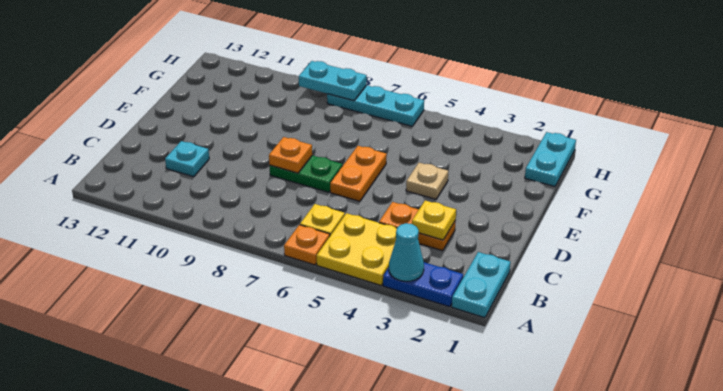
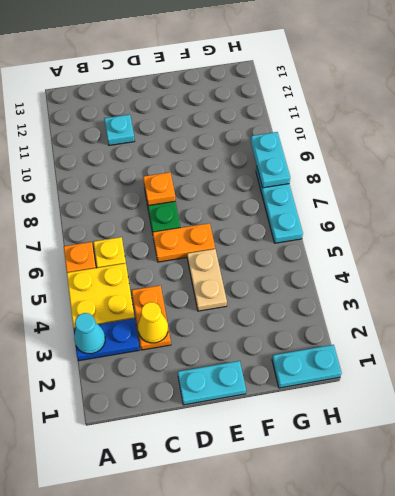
cyan 1x2 plate [452,252,511,318] -> cyan 1x2 plate moved to [178,361,246,405]
blue 1x2 plate [383,262,463,307] -> blue 1x2 plate turned to [73,318,140,361]
yellow 1x1 plate [412,201,456,240] -> yellow 1x1 cone [138,302,168,343]
tan 1x1 plate [406,163,448,199] -> tan 1x2 plate [187,249,227,311]

